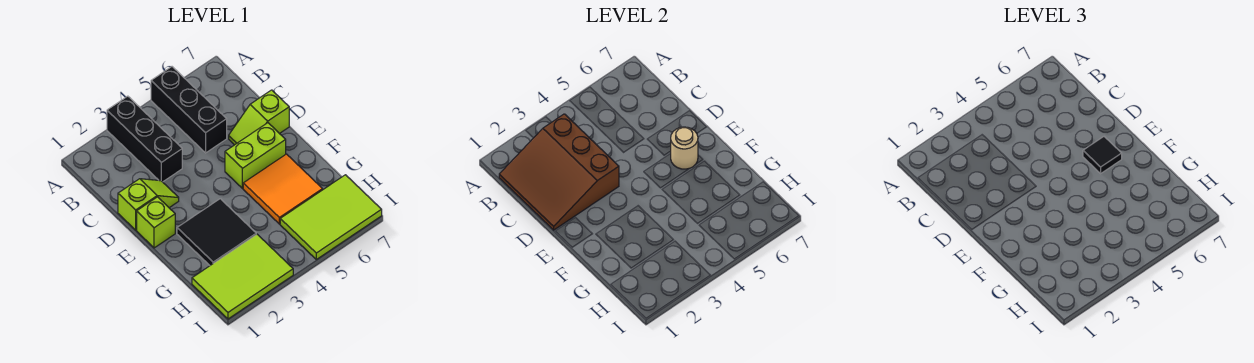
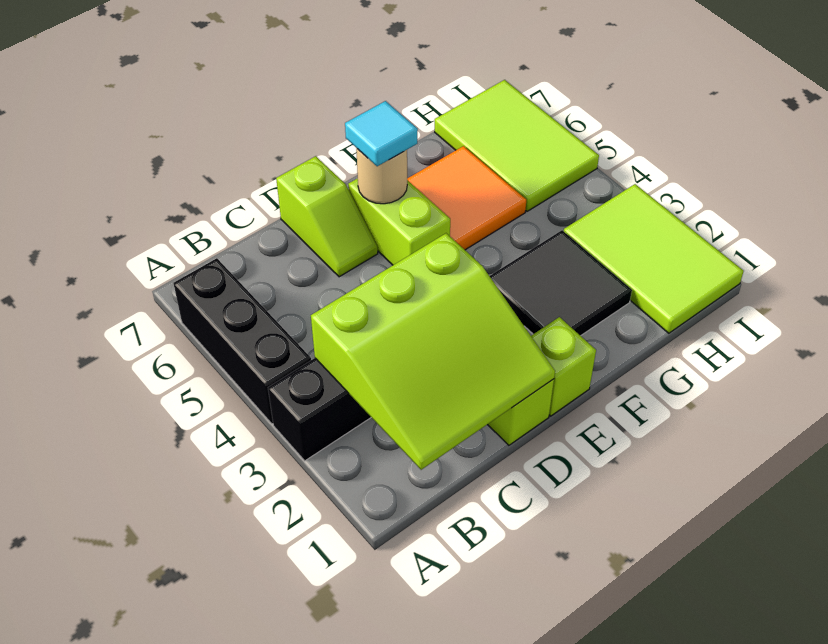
black 1x3 brick [151,67,227,153] -> black 1x3 brick turned to [173,258,311,424]
brown 3x3 slope [499,114,619,230] -> lime 3x3 slope [311,233,555,470]
black 1x1 tile [1083,137,1122,173] -> cyan 1x1 tile [345,101,418,166]

